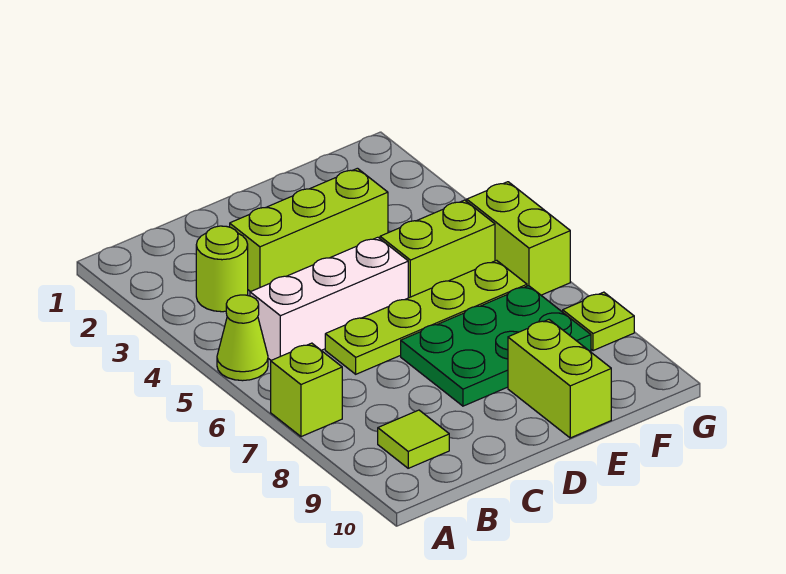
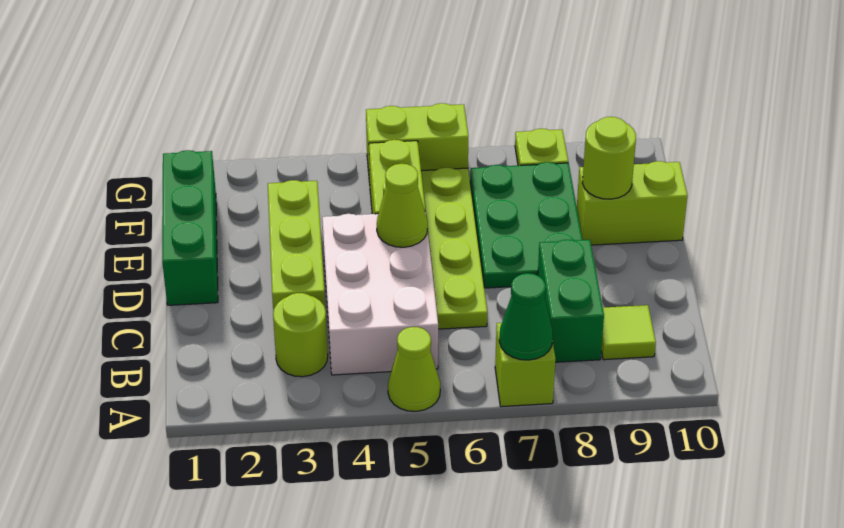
none -> green 1x1 cone [499,273,553,360]
white 1x3 brick [250,237,408,360] -> white 2x3 brick [322,211,438,375]
none -> green 1x2 brick [538,240,604,362]
none -> green 1x3 brick [162,150,218,305]
none -> lime 1x1 cone [377,164,428,247]
none -> lime 1x1 round brick [582,117,636,199]

